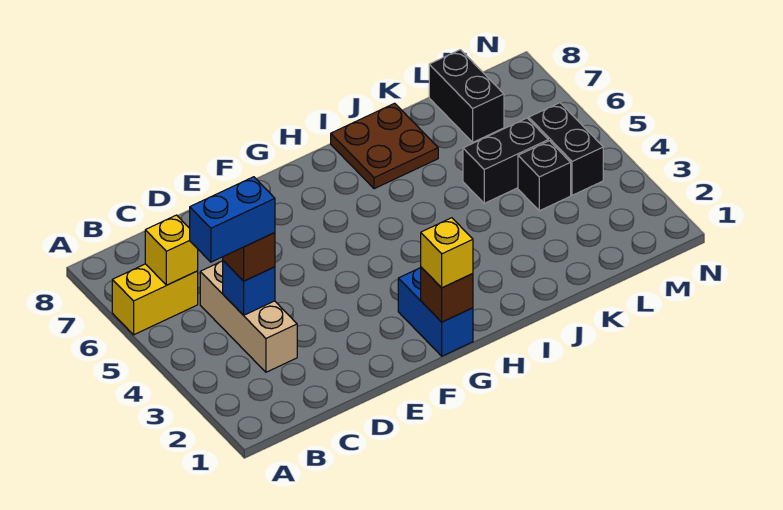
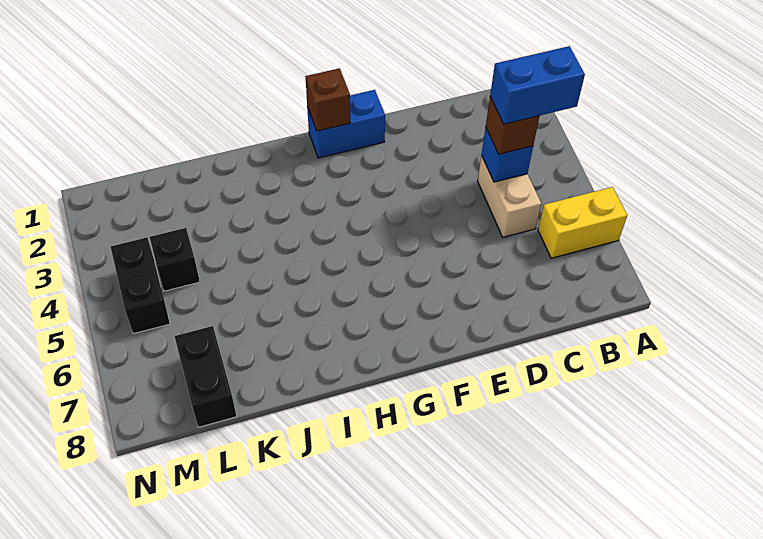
yellow 1x1 brick [145,215,198,285] -> none
tan 1x3 brick [200,261,297,372] -> tan 1x2 brick [478,155,541,237]
blue 1x2 brick [398,268,473,356] -> blue 1x2 brick turned to [307,90,385,158]
yellow 1x1 brick [421,218,473,288] -> none
brown 2x2 plate [331,103,438,189] -> none
black 1x2 brick [463,118,548,203] -> none

